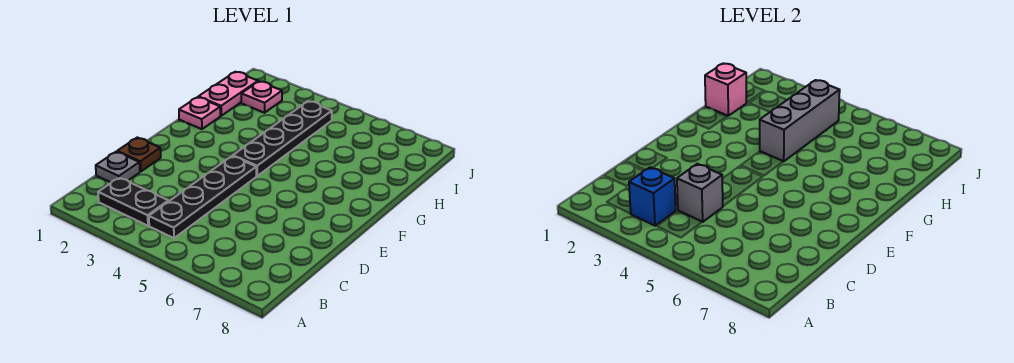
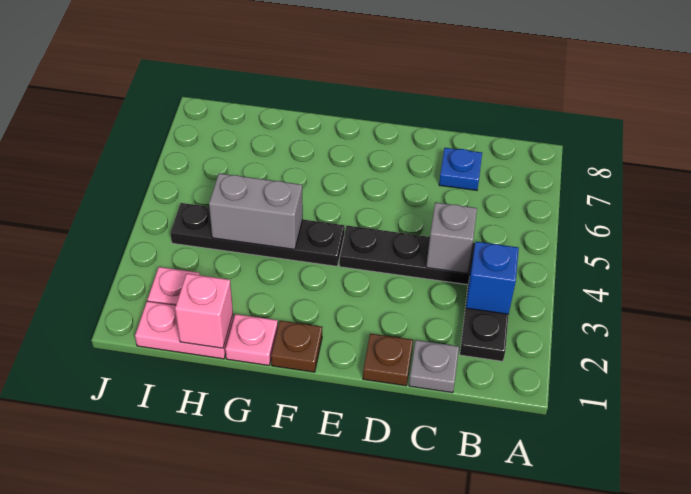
none -> blue 1x1 plate [439,148,482,190]
none -> brown 1x1 plate [271,321,322,372]
grey 1x3 brick [760,80,840,161] -> grey 1x2 brick [209,173,303,249]

